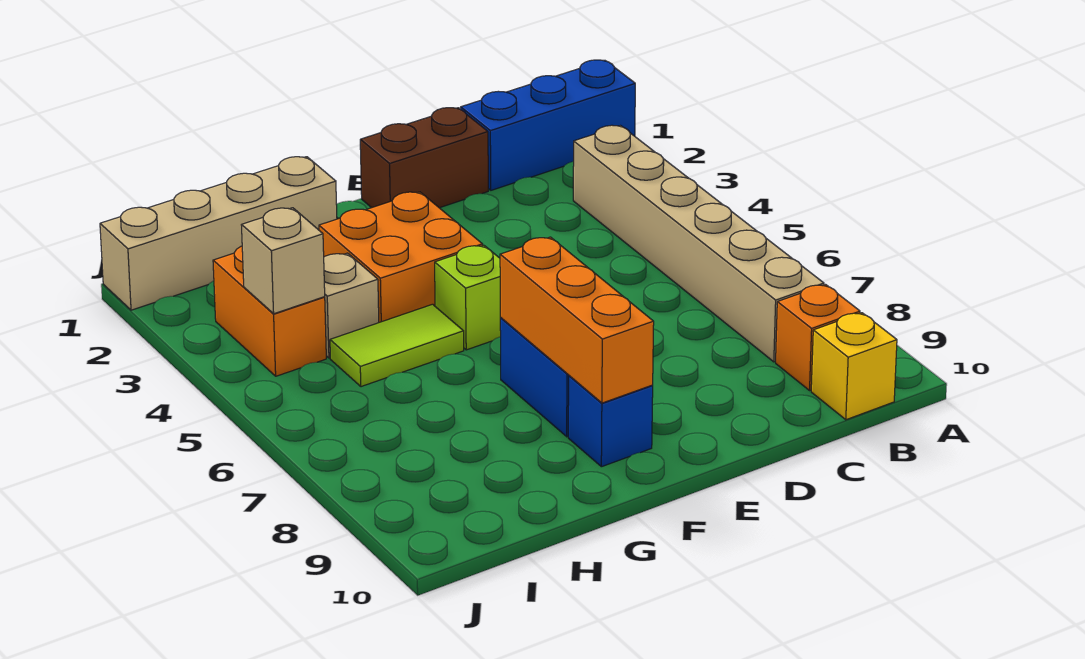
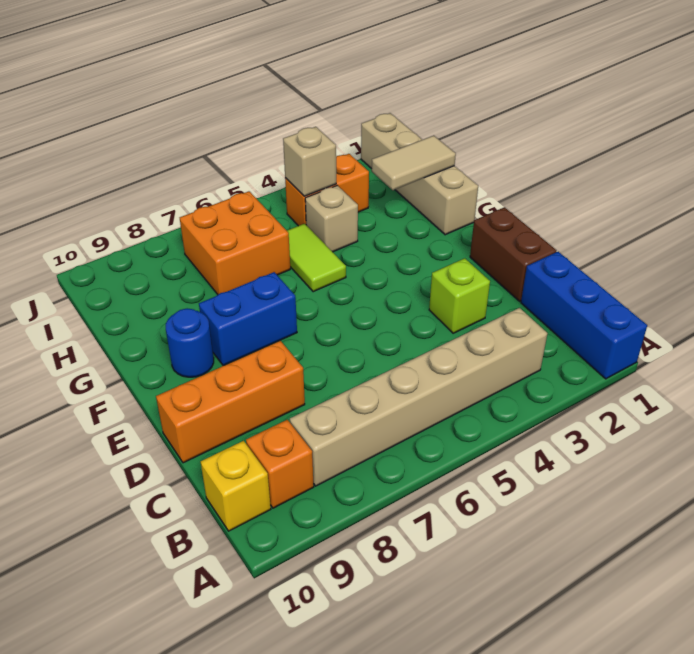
orange 2x2 brick [319,192,483,322] -> orange 2x2 brick moved to [180,191,290,294]
lime 1x1 brick [435,245,501,350] -> lime 1x1 brick moved to [429,258,490,333]
orange 1x3 brick [500,237,654,403] -> orange 1x3 brick moved to [156,341,305,463]
blue 1x1 brick [568,376,653,467] -> blue 1x1 round brick [166,308,214,377]
none -> tan 1x2 tile [372,136,456,190]

